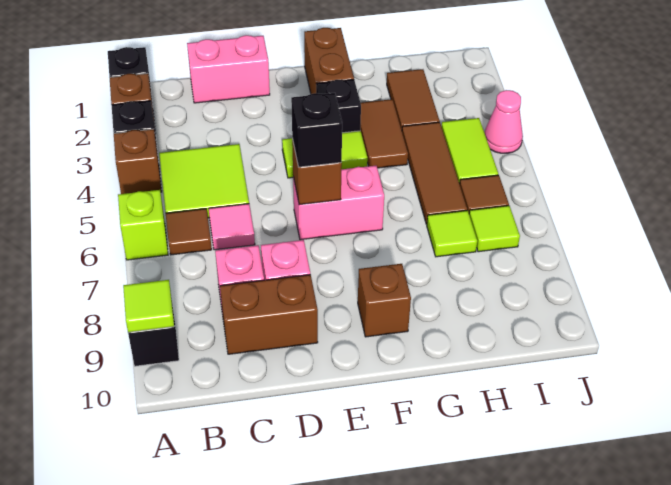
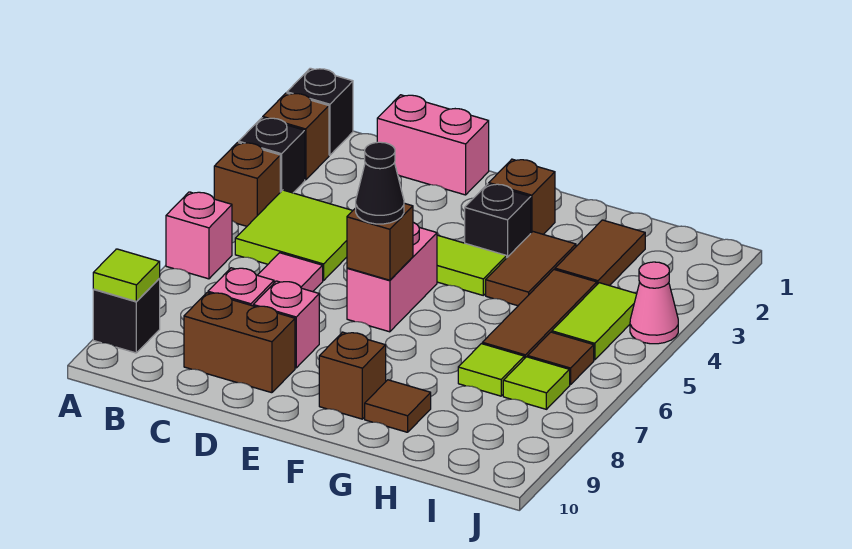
lime 1x1 brick [118,190,168,260] -> pink 1x1 brick [166,192,232,279]
brown 1x1 tile [166,209,212,255] -> brown 1x1 tile moved to [365,380,431,432]
pink 1x2 brick [293,166,384,240] -> pink 1x2 brick turned to [347,222,437,332]
black 1x1 brick [291,93,342,167] -> black 1x1 cone [356,142,404,224]
brown 1x2 brick [304,28,354,94] -> brown 1x1 brick [489,159,555,234]

